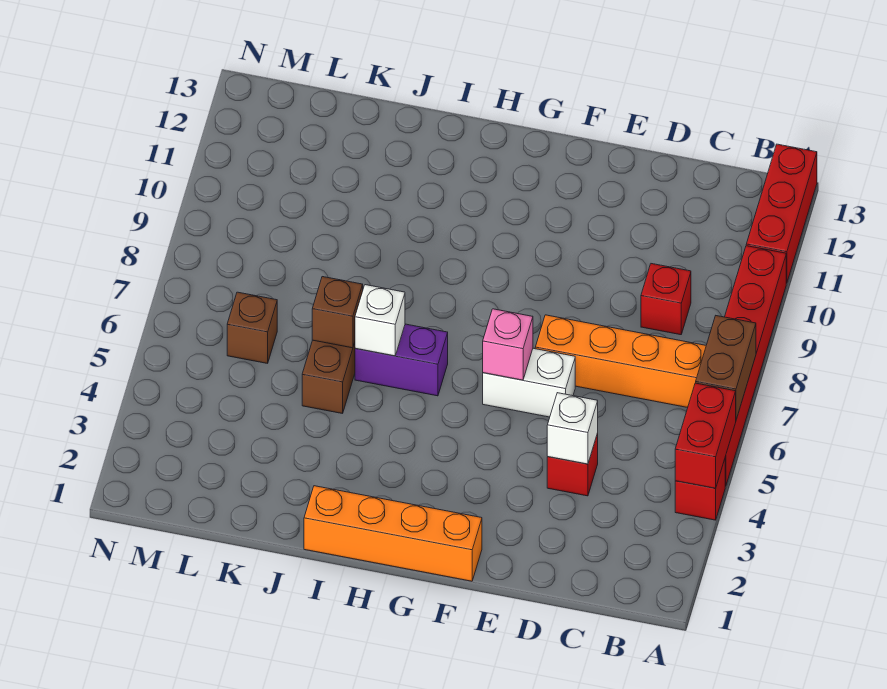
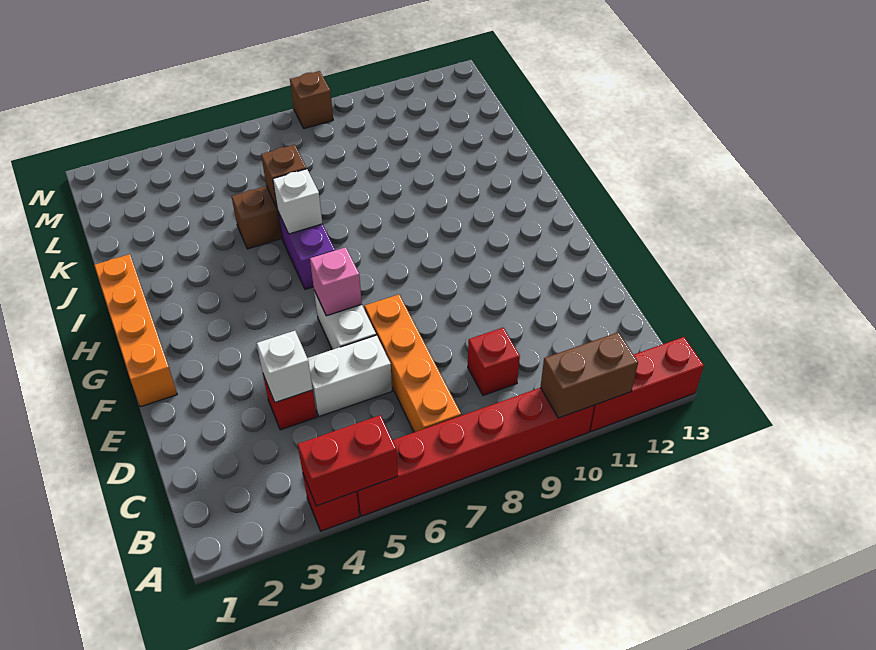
brown 1x2 brick [696,316,756,419] -> brown 1x2 brick moved to [540,332,638,418]
none -> white 1x2 brick [307,335,392,416]
brown 1x1 brick [227,292,277,363] -> brown 1x1 brick moved to [290,71,333,129]

